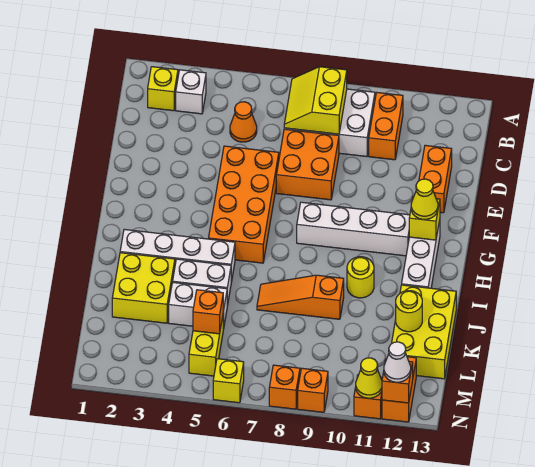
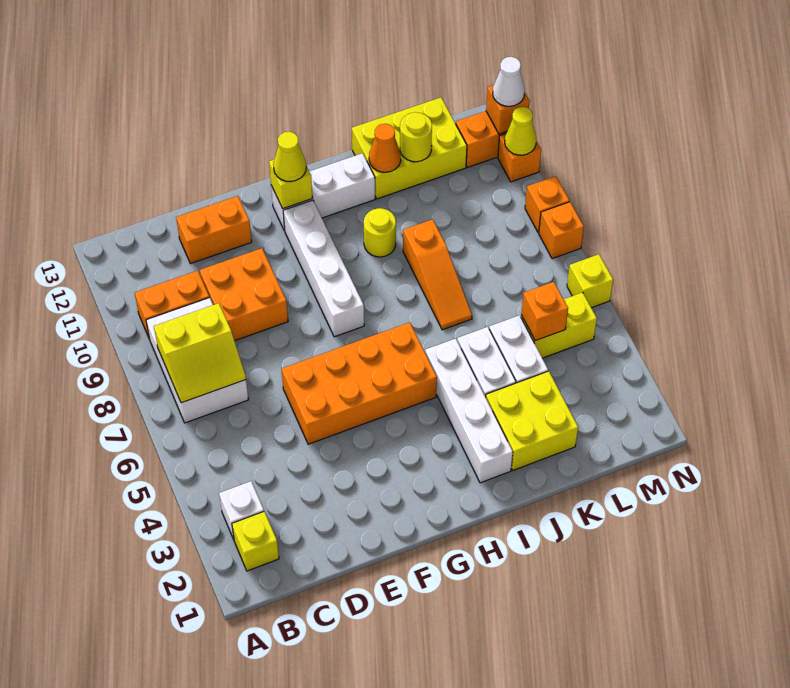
orange 1x1 cone [230,102,257,142] -> orange 1x1 cone moved to [369,124,401,172]
orange 2x2 brick [276,129,339,200] -> orange 2x2 brick moved to [200,248,288,341]

